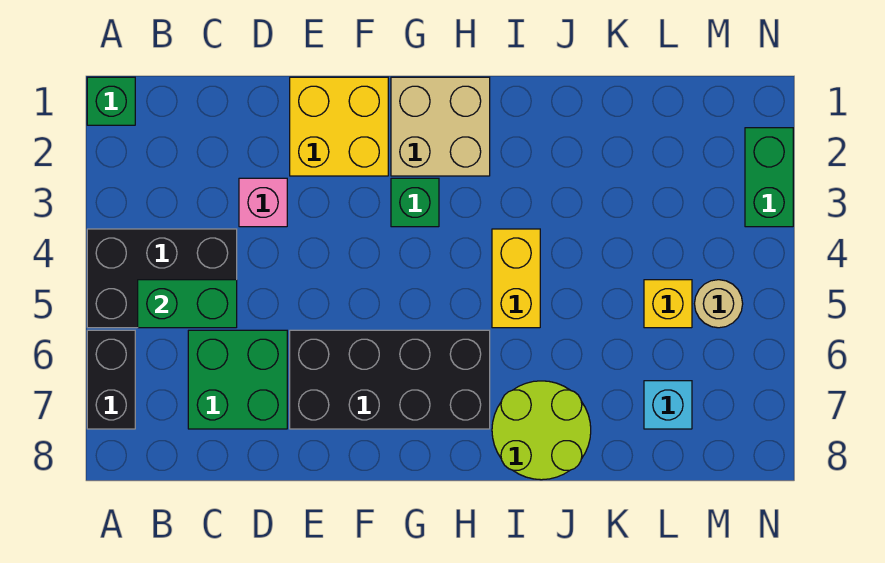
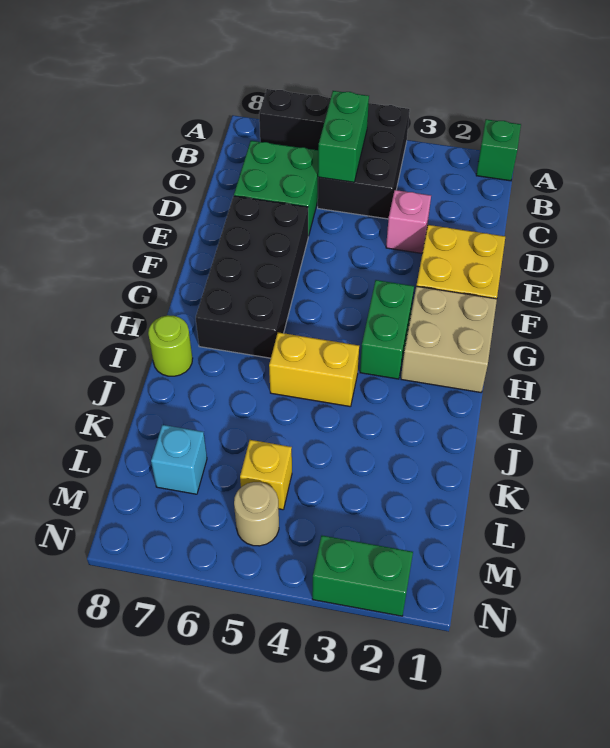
green 1x1 brick [391,178,439,227] -> green 1x2 brick [360,280,414,379]
lime 2x2 round brick [492,381,591,480] -> lime 1x1 round brick [148,315,193,376]

